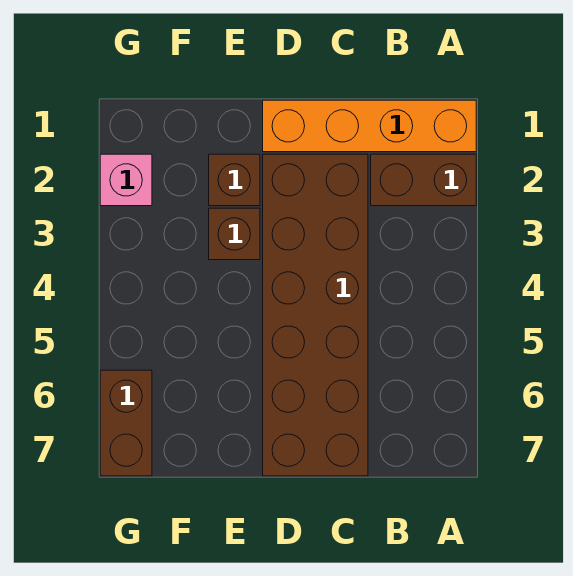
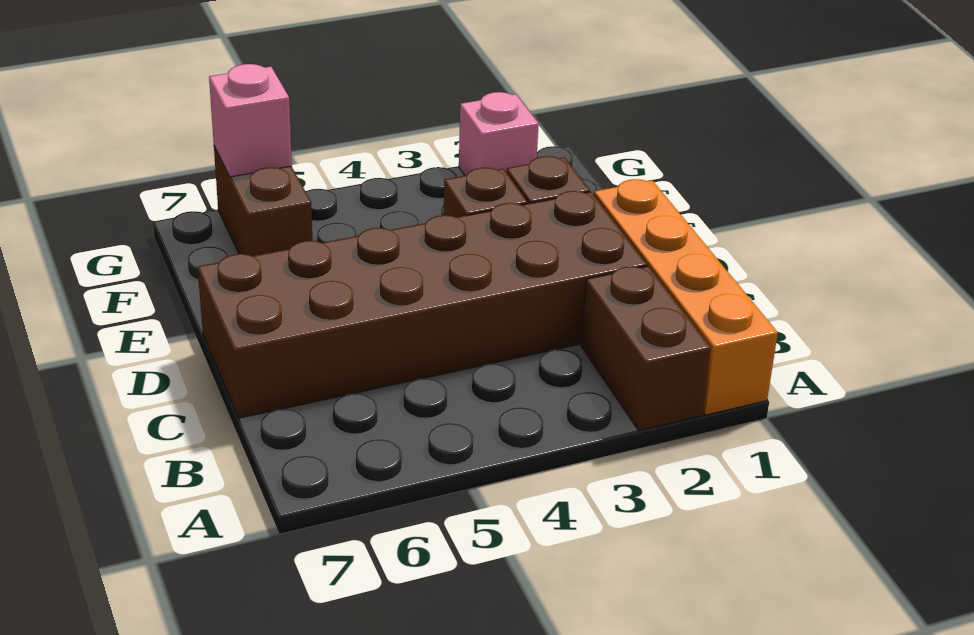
brown 1x2 brick [100,370,152,476] -> brown 1x2 brick turned to [214,147,312,256]
none -> pink 1x1 brick [209,64,292,177]

